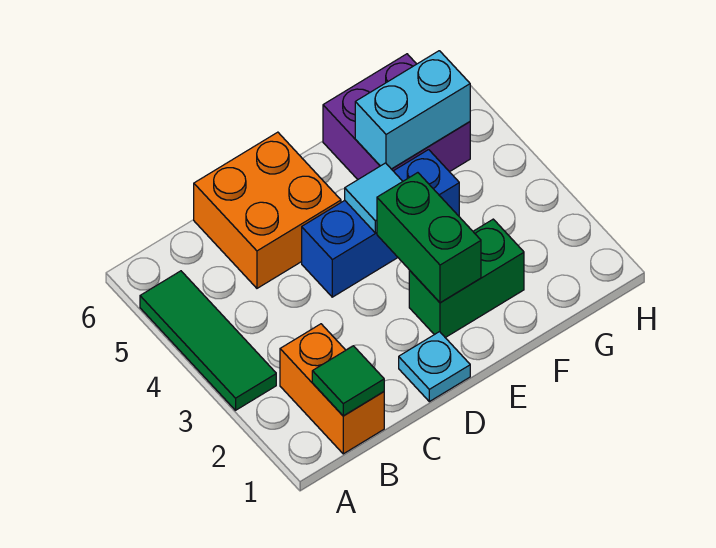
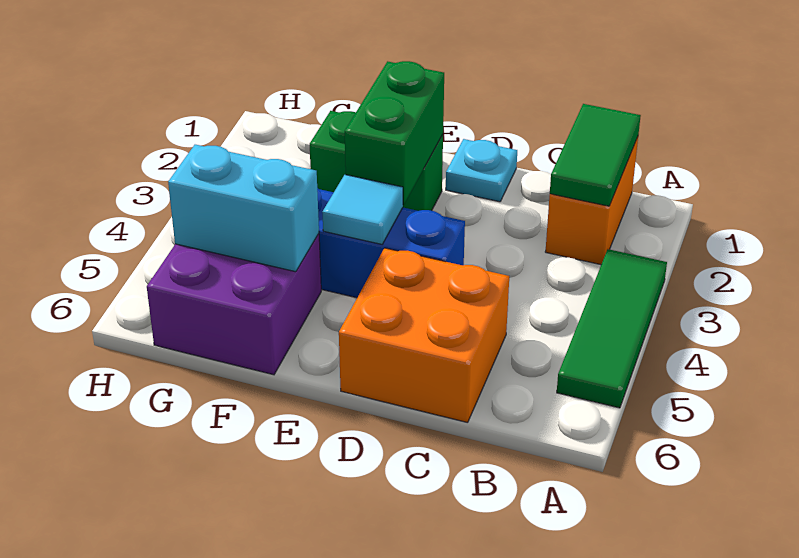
green 1x1 tile [312,346,384,416] -> green 1x2 tile [550,104,641,206]

